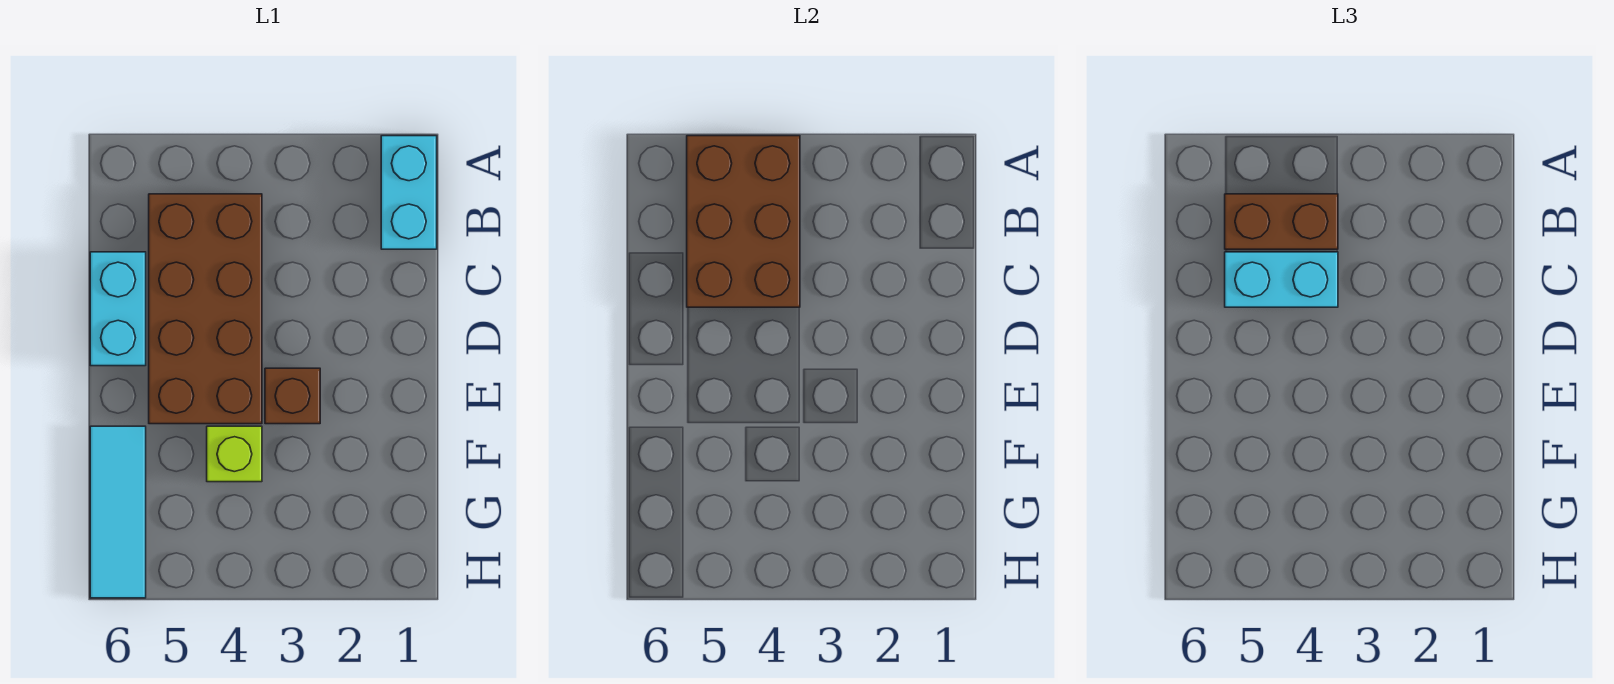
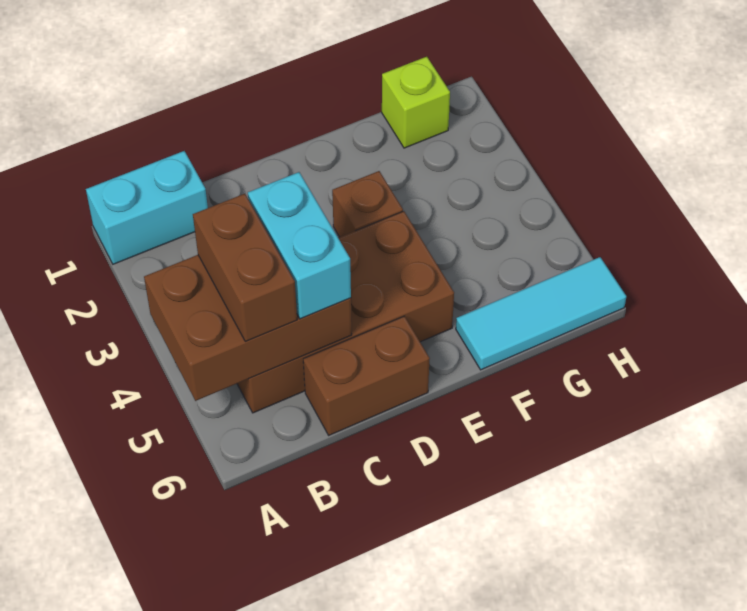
cyan 1x2 brick [90,252,146,366] -> brown 1x2 brick [303,316,430,435]
lime 1x1 brick [207,426,262,482] -> lime 1x1 brick moved to [382,57,450,148]

